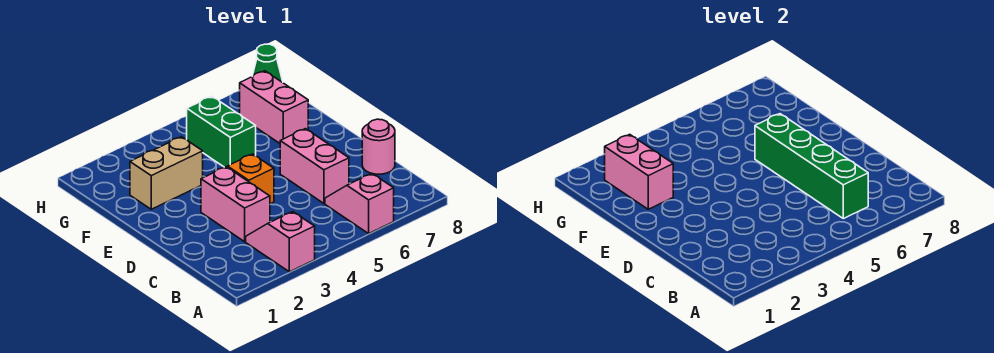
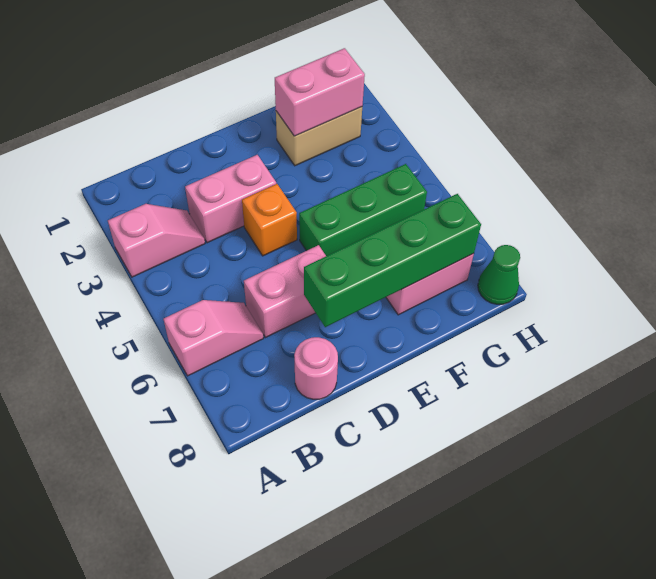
green 1x4 brick [755,114,868,218] -> green 1x4 brick moved to [304,194,481,327]
tan 1x2 brick [130,137,203,209] -> tan 1x2 brick turned to [276,107,362,166]
green 1x2 brick [187,96,256,167] -> green 1x3 brick [299,164,427,256]

